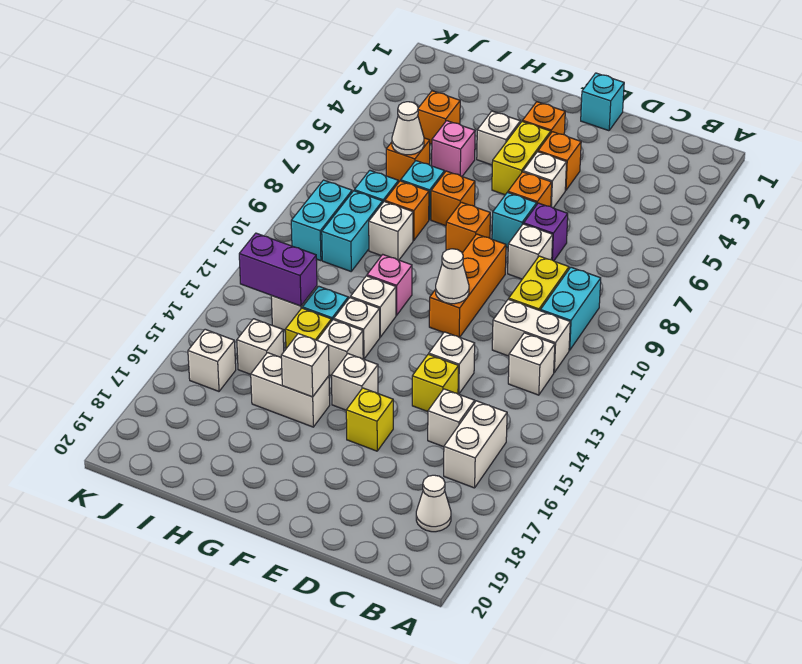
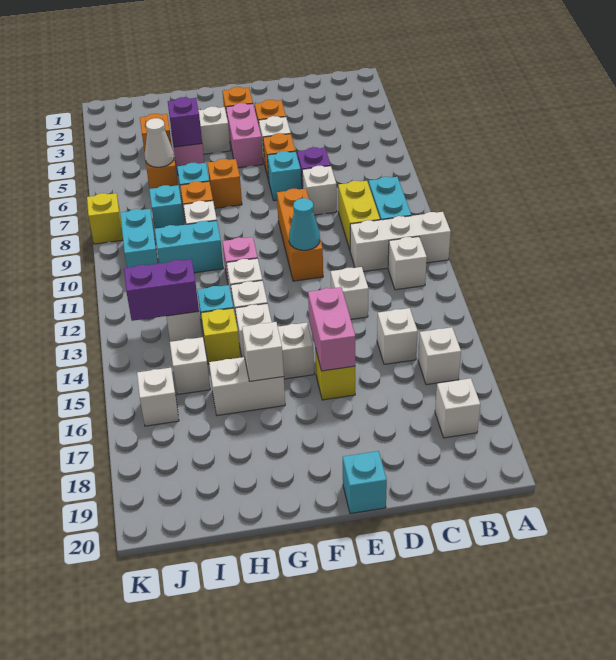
white 1x2 brick [492,299,570,372] -> white 1x3 brick [350,212,451,272]
white 1x2 brick [444,401,507,488] -> white 1x1 brick [418,327,461,385]
white 1x1 cone [416,475,451,532] -> white 1x1 brick [435,378,480,438]
yellow 1x1 brick [412,354,459,412] -> yellow 1x1 brick moved to [87,193,123,244]
cyan 1x1 brick [581,73,624,131] -> cyan 1x1 brick moved to [343,451,387,514]
white 1x1 cone [436,249,469,304] -> cyan 1x1 cone [289,198,320,250]
none -> pink 1x2 brick [308,287,355,371]
yellow 1x2 brick [492,121,551,195] -> pink 1x2 brick [226,103,263,168]
orange 1x1 brick [446,202,490,253] -> none
none -> purple 1x1 brick [168,97,202,147]
cyan 1x2 brick [322,191,383,271] -> cyan 1x2 brick turned to [155,221,223,273]

